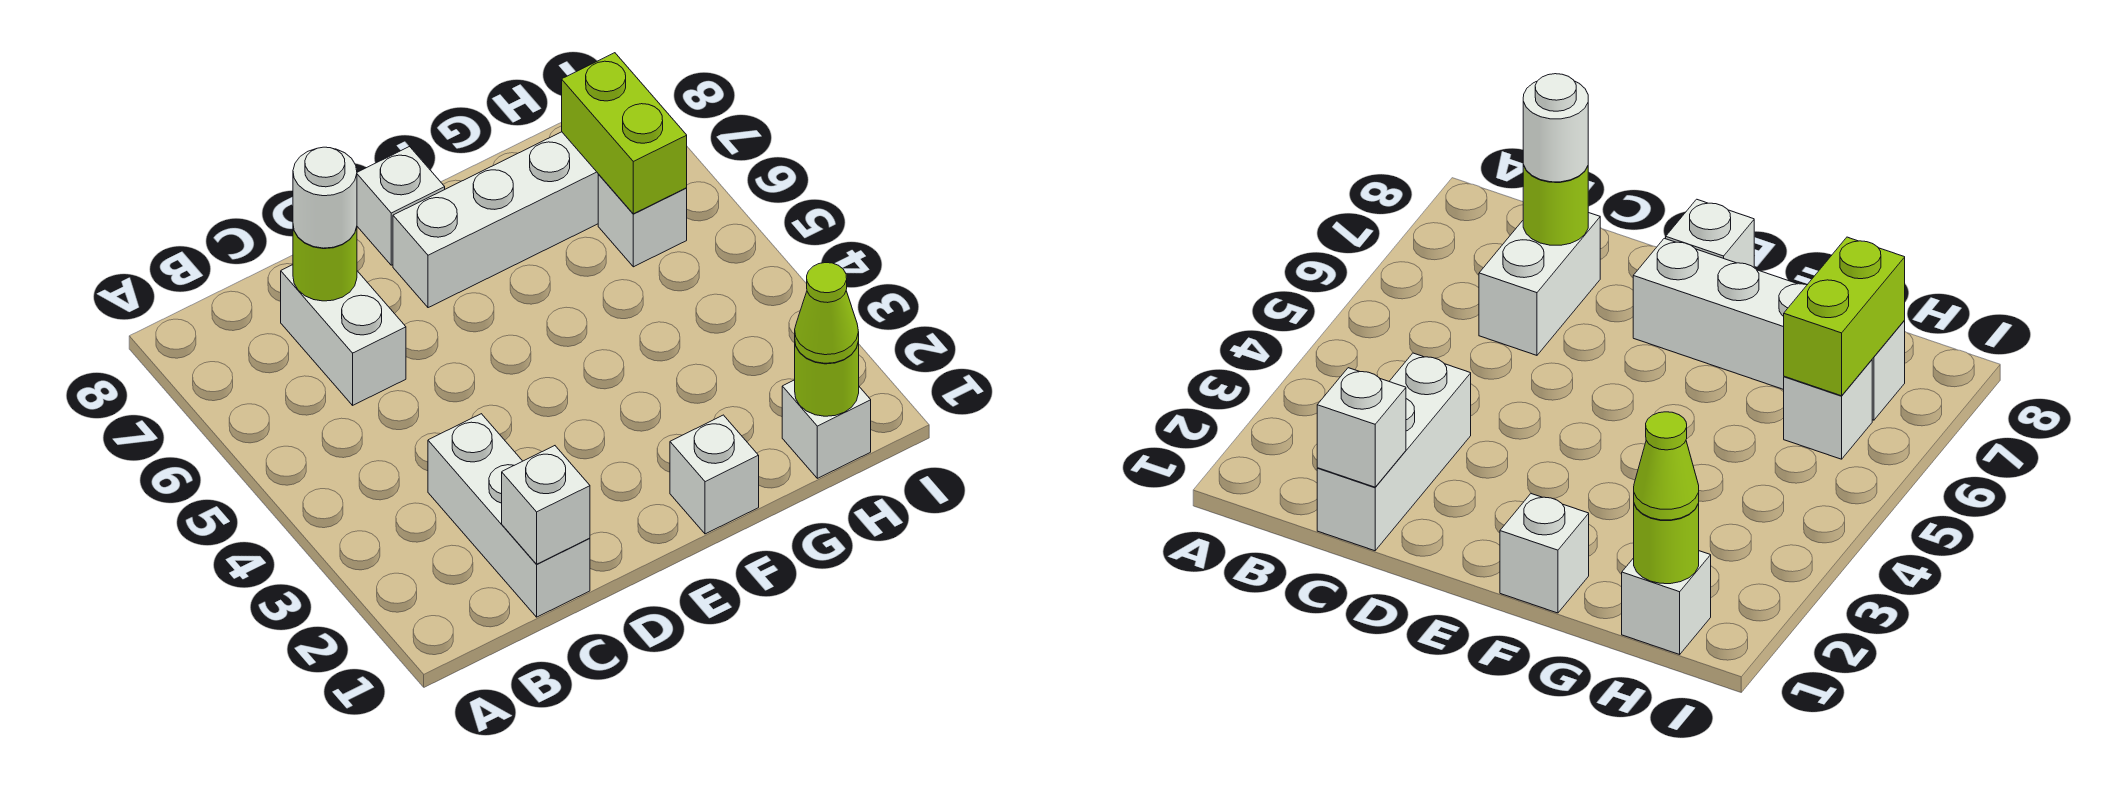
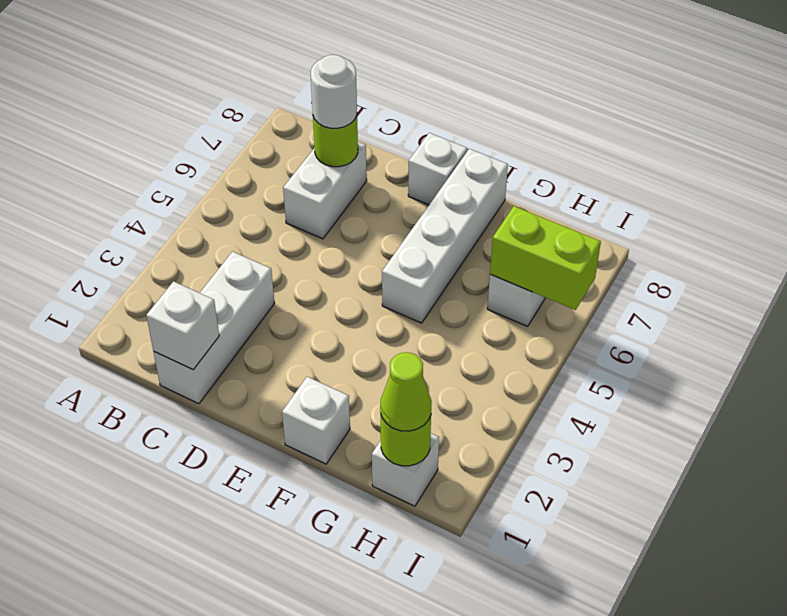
white 1x4 brick [393,132,598,308] -> white 1x4 brick turned to [382,149,508,323]
lime 1x2 brick [562,53,687,214] -> lime 1x2 brick turned to [490,206,601,310]

